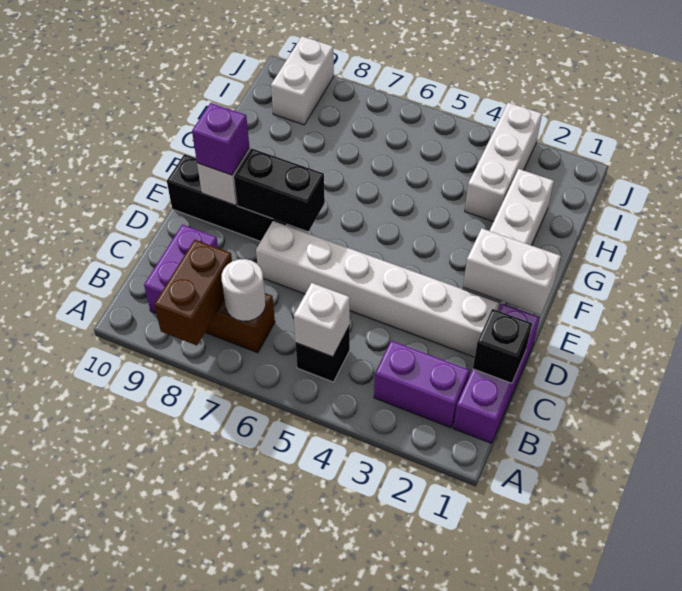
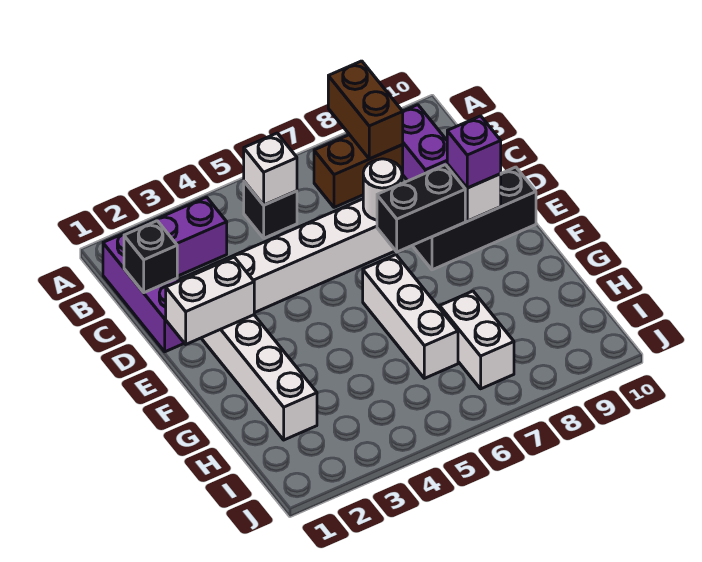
white 1x1 round brick [222,259,266,321] -> white 1x1 round brick moved to [363,159,402,220]
white 1x3 brick [465,103,542,222] -> white 1x3 brick moved to [363,255,458,378]
white 1x2 brick [271,36,334,125] -> white 1x2 brick moved to [440,291,514,389]

